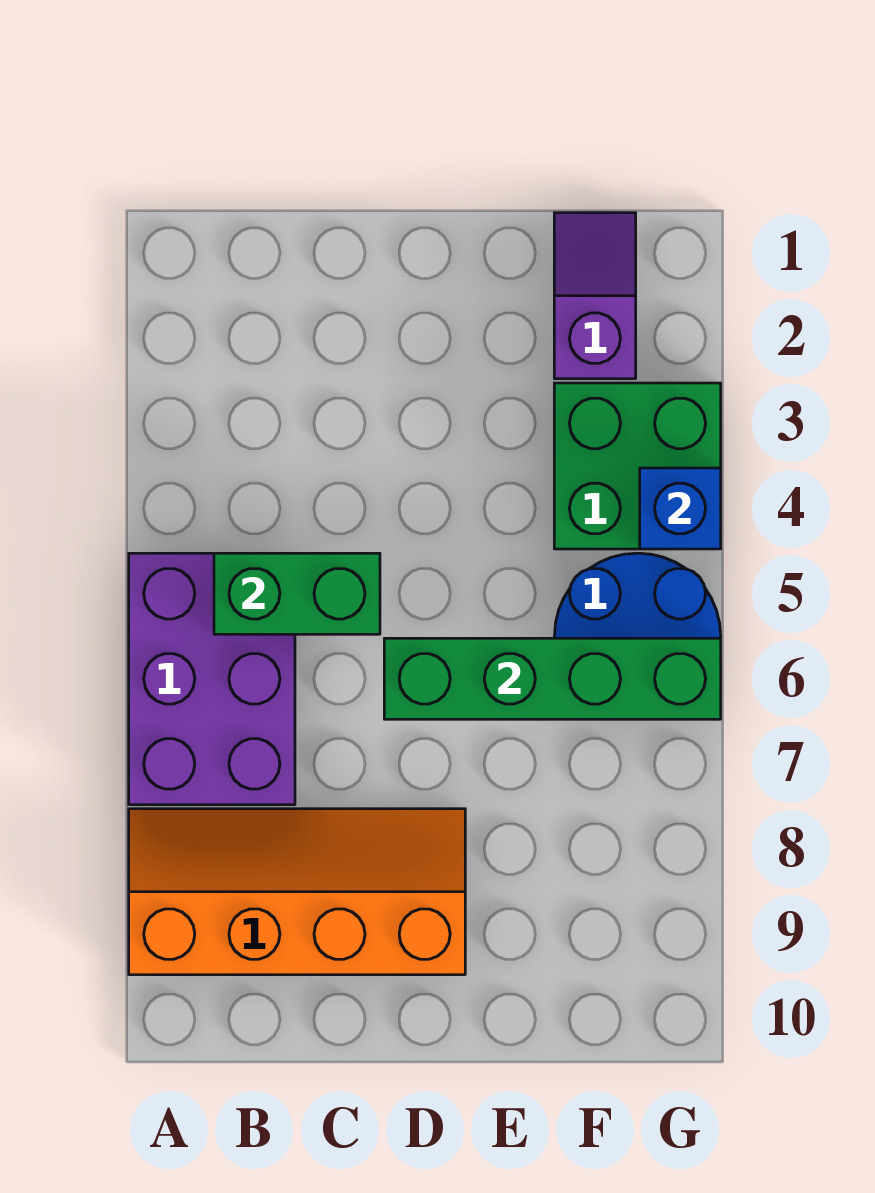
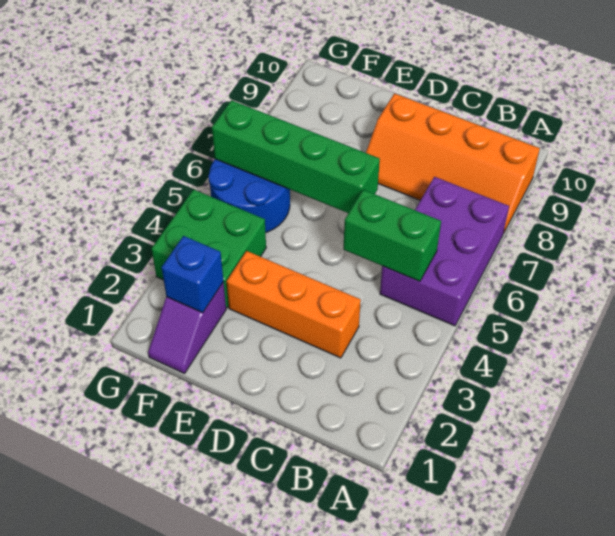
none -> orange 1x3 brick [226,251,361,358]
blue 1x1 brick [640,468,721,549] -> blue 1x1 brick moved to [162,236,224,313]

